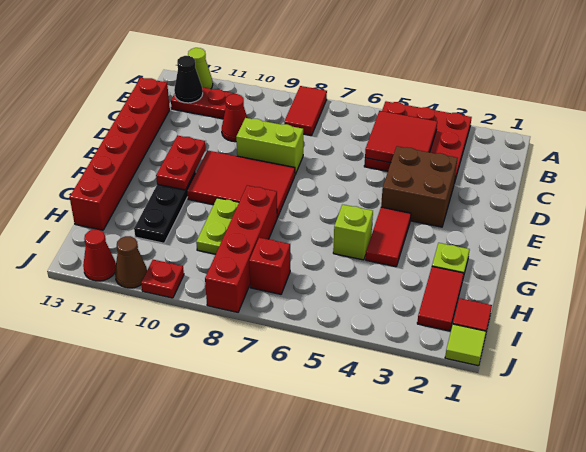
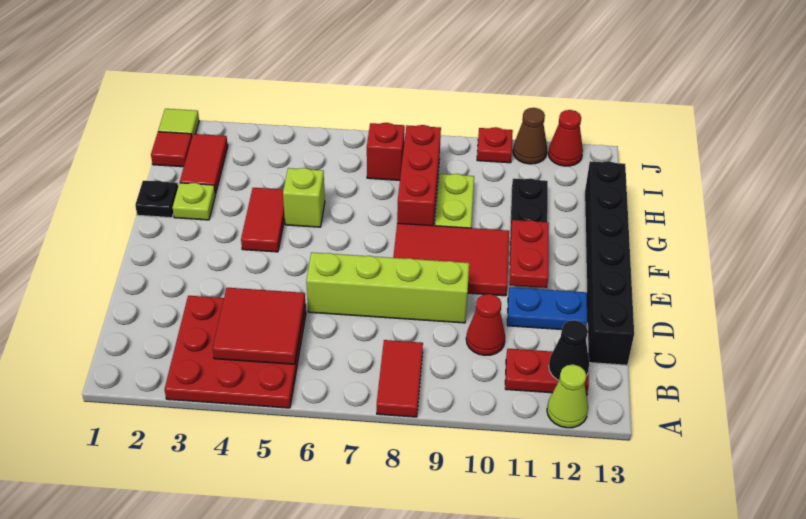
red 1x6 brick [70,78,170,230] -> black 1x6 brick [585,161,634,365]
brown 2x2 brick [381,146,458,227] -> none
lime 1x2 brick [236,118,303,174] -> lime 1x4 brick [306,252,469,323]
none -> blue 1x2 plate [507,287,587,330]
none -> black 1x1 plate [135,180,178,218]
red 1x4 brick [205,185,277,312] -> red 1x3 brick [397,125,441,226]

